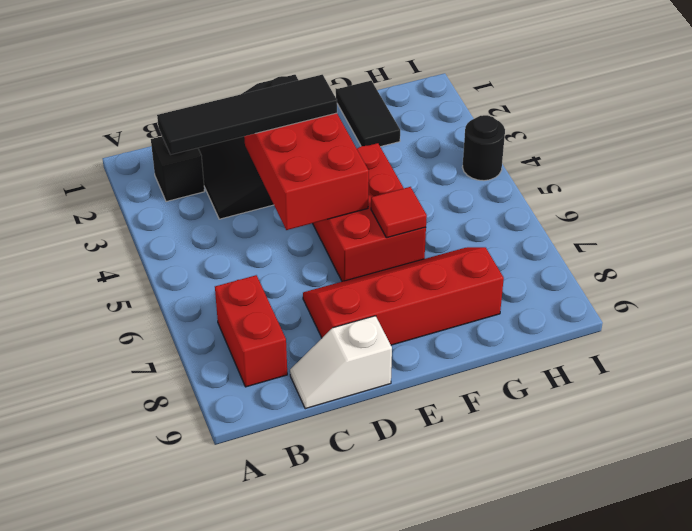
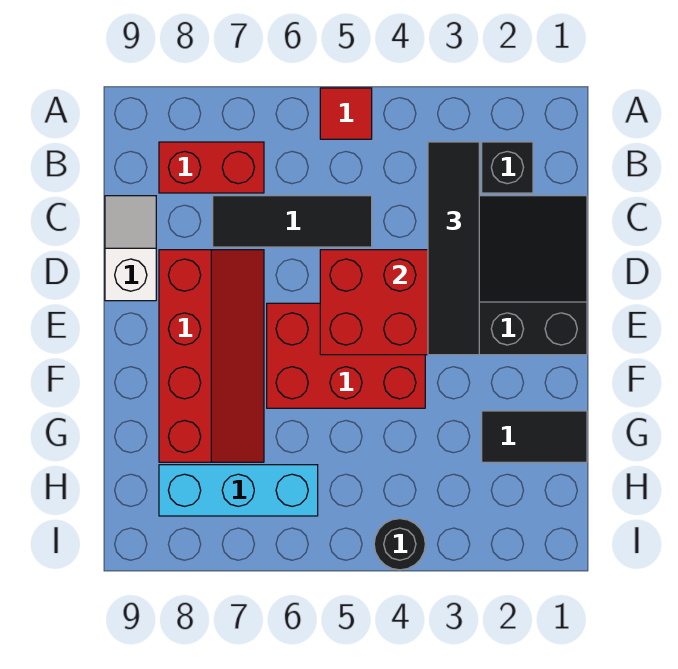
none -> black 1x3 tile [213,196,372,247]
red 1x1 tile [371,187,427,238] -> red 1x1 tile moved to [320,88,372,139]
none -> cyan 1x3 brick [159,465,318,516]

